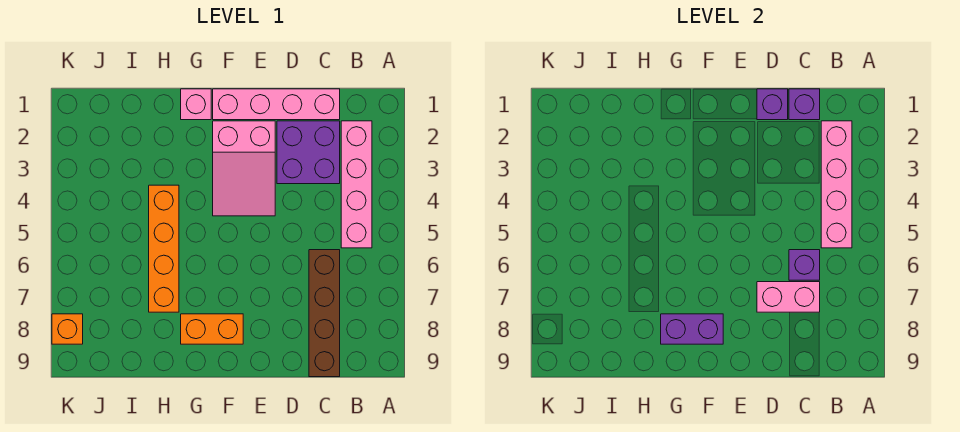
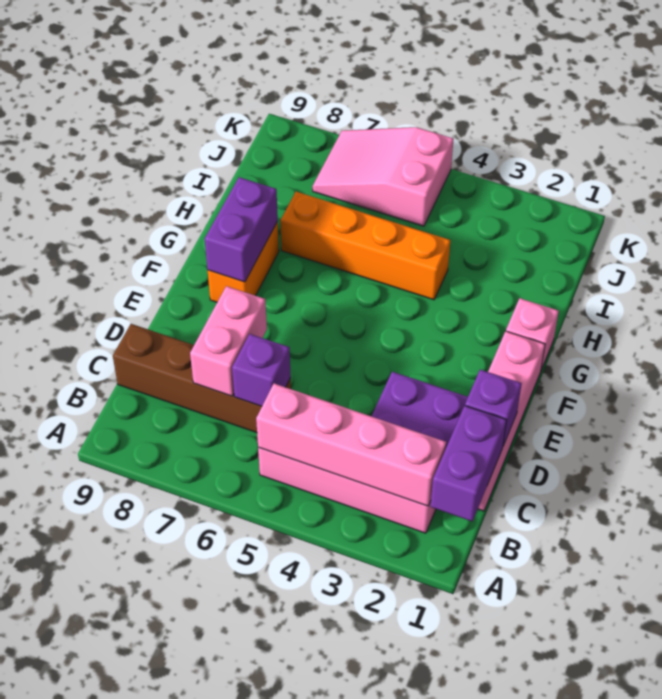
purple 1x1 brick [789,89,820,120] -> purple 1x2 brick [430,406,507,521]
pink 2x3 slope [213,121,275,216] -> pink 2x3 slope moved to [313,127,454,226]
orange 1x1 brick [52,314,83,344] -> none

